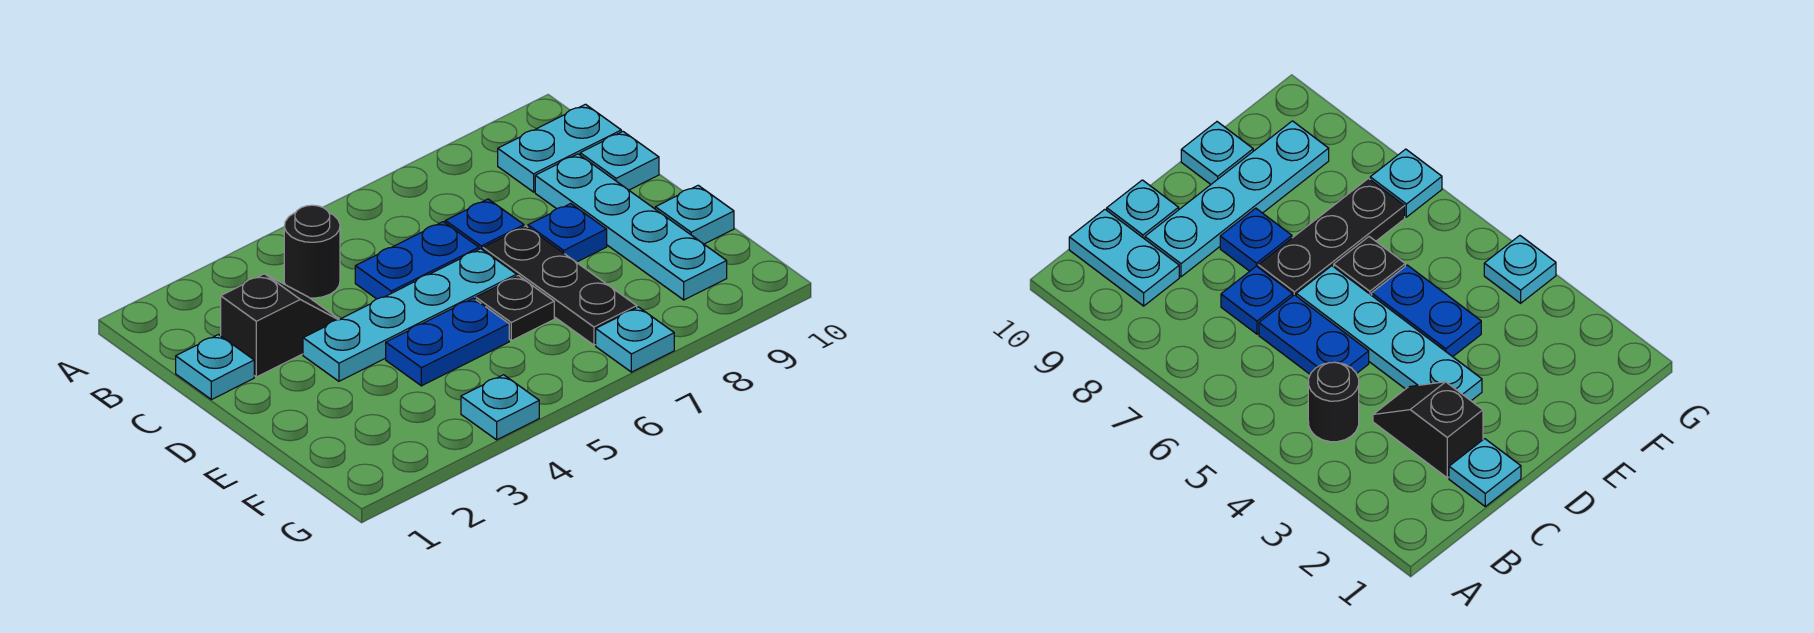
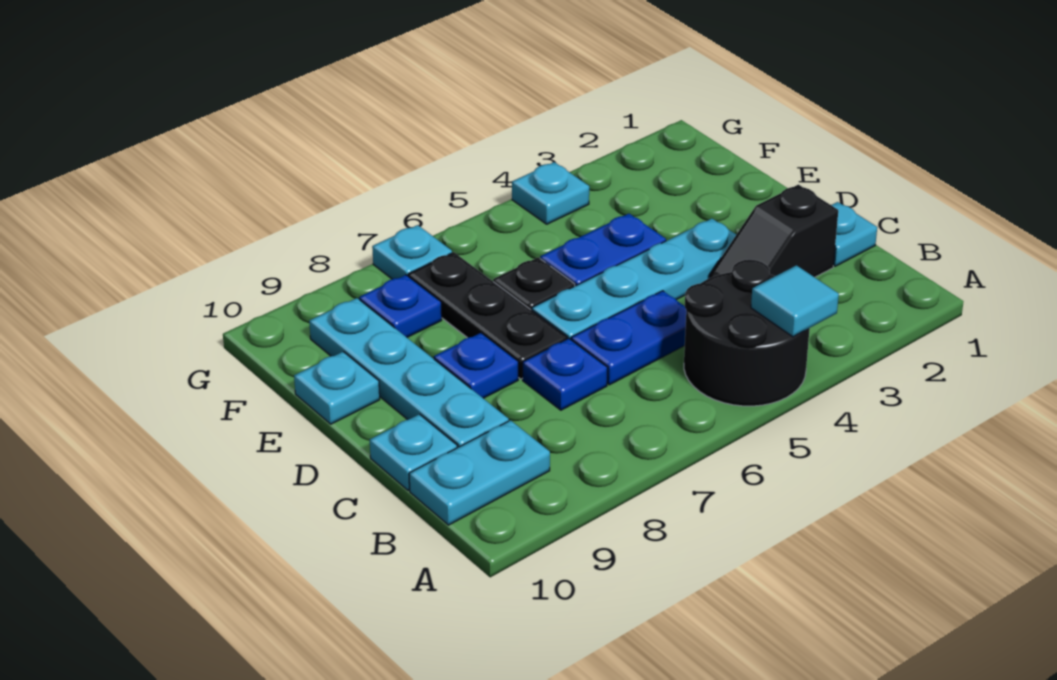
none -> cyan 1x1 tile [751,265,839,337]
black 1x1 round brick [284,205,340,298] -> black 2x2 round brick [684,260,810,406]
none -> blue 1x1 plate [359,275,442,337]

